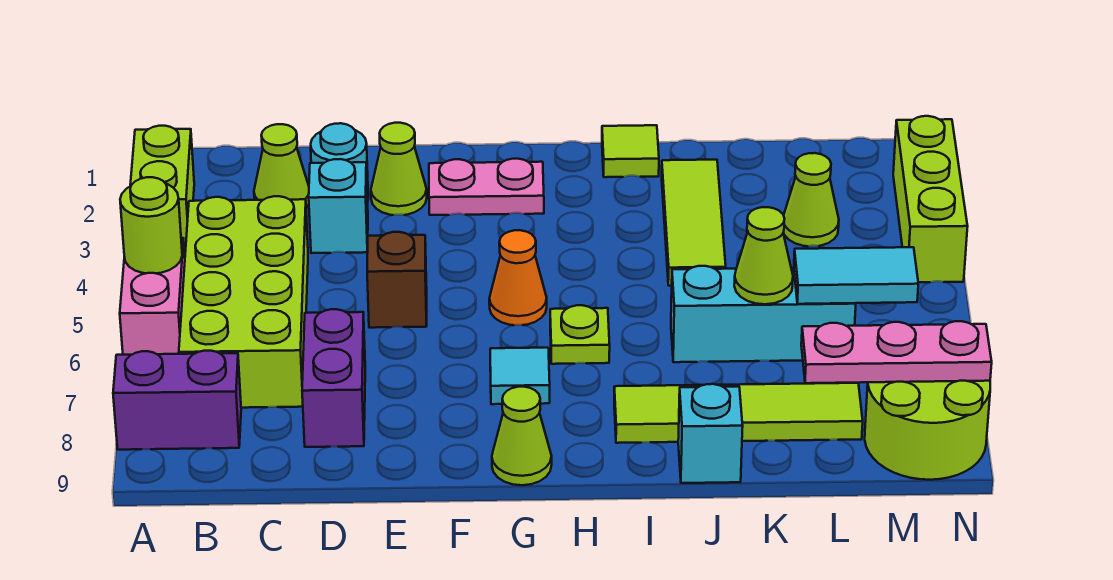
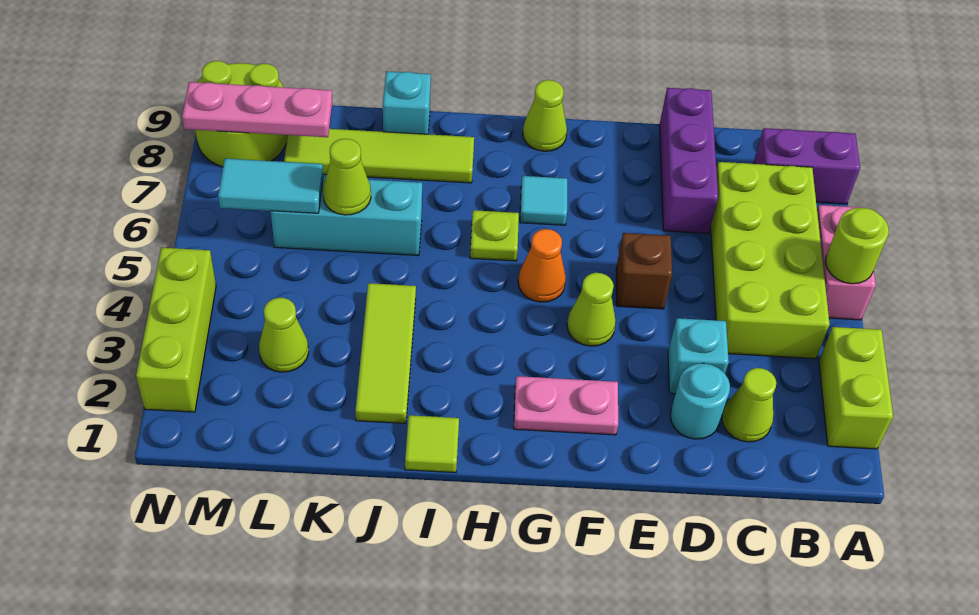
purple 1x2 brick [302,309,365,447] -> purple 1x3 brick [659,88,718,233]
lime 1x1 cone [371,123,427,215] -> lime 1x1 cone moved to [567,273,616,346]

